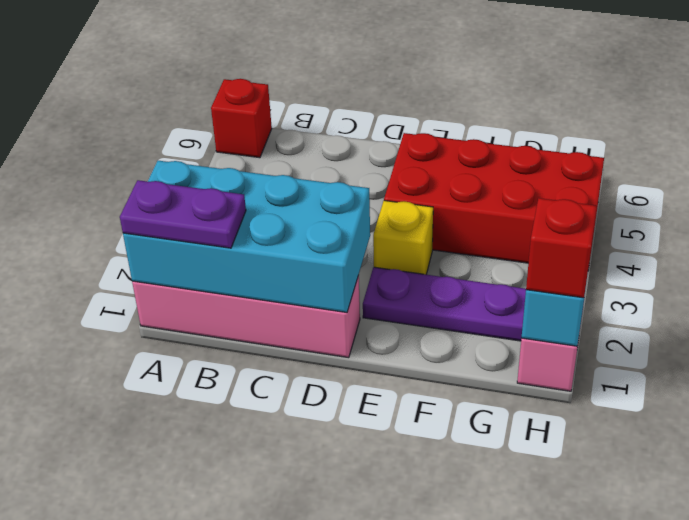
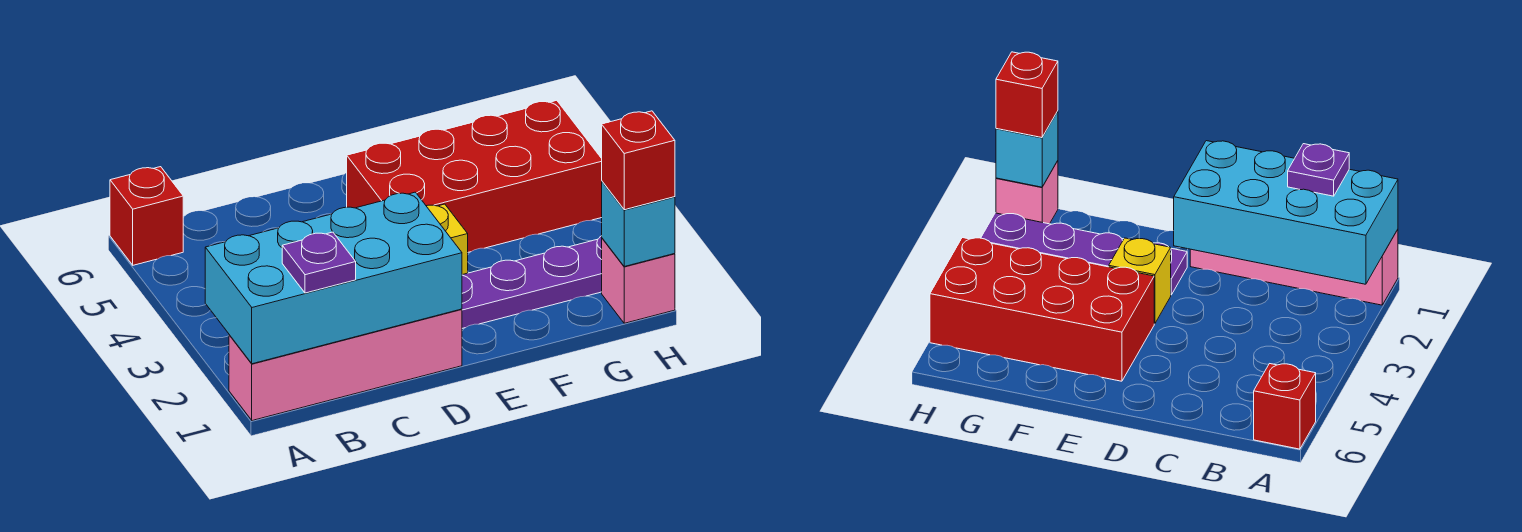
purple 1x2 plate [120,180,246,248] -> purple 1x1 plate [282,232,356,293]

